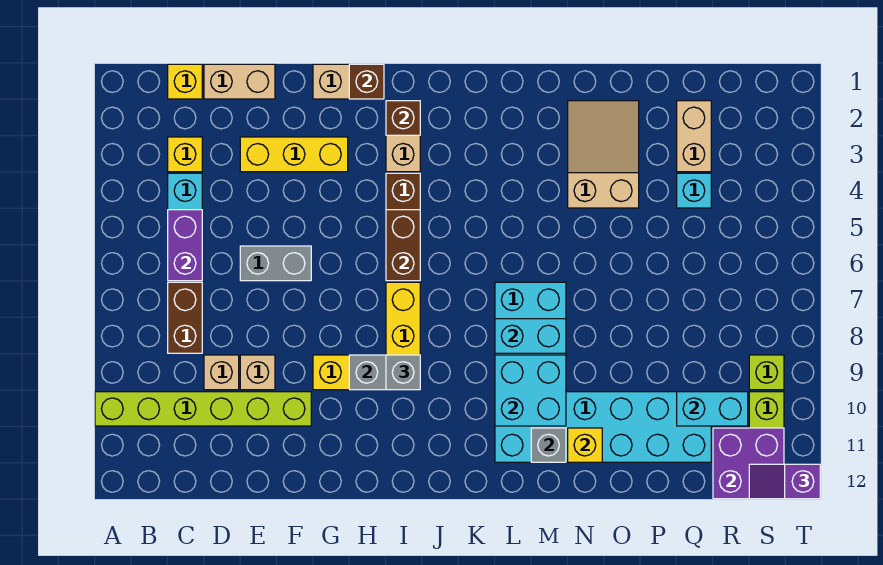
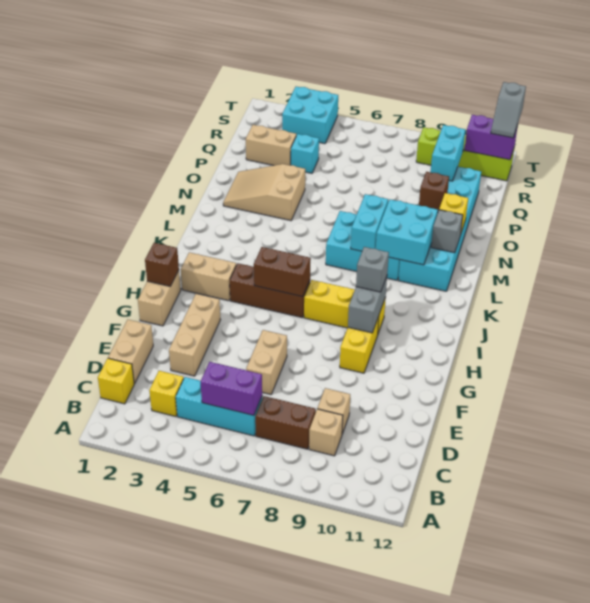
lime 1x6 brick [95,392,311,426] -> none
yellow 1x3 brick [240,137,348,172] -> tan 1x3 brick [169,294,220,376]
grey 1x2 brick [240,246,311,281] -> tan 1x2 brick [246,330,287,395]
tan 1x1 brick [240,355,275,390] -> tan 1x1 brick moved to [309,409,343,456]
brown 1x1 brick [386,101,420,135] -> brown 1x1 brick moved to [419,172,449,211]
purple 2x2 brick [713,428,784,499] -> purple 1x2 brick [464,115,518,160]
none -> cyan 2x2 brick [282,87,338,144]
purple 1x2 slope [749,464,820,499] -> grey 1x2 slope [491,82,526,138]

